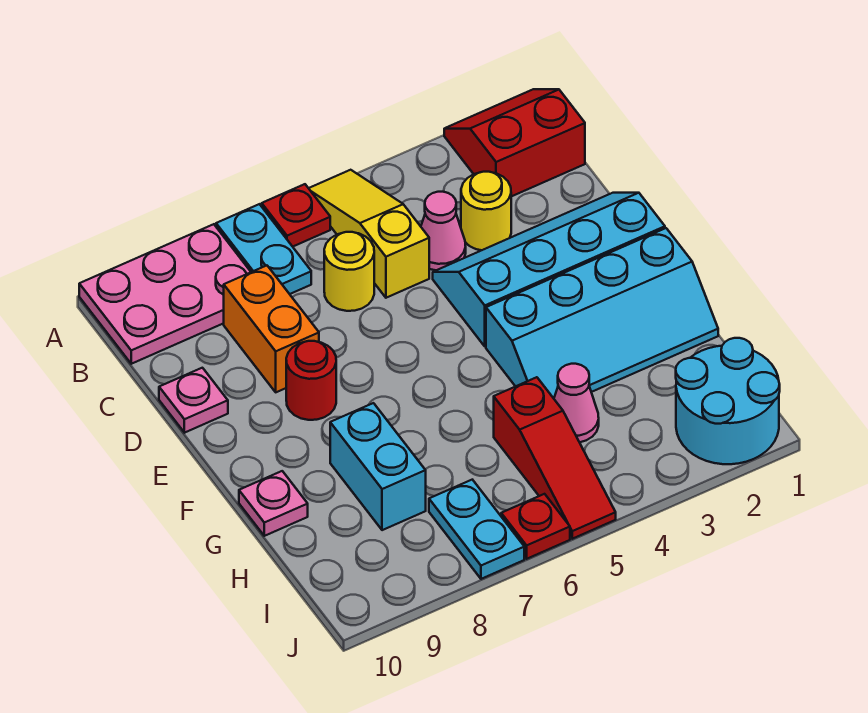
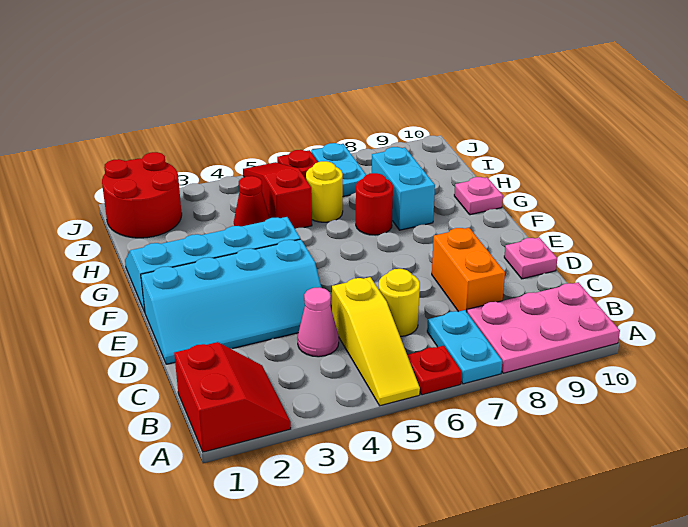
red 2x2 slope [444,89,585,197] -> red 2x2 slope turned to [174,342,291,452]
yellow 1x1 round brick [461,172,511,250] -> yellow 1x1 round brick moved to [306,161,343,222]
red 1x1 round brick [286,341,336,420] -> red 1x1 round brick moved to [356,173,393,235]
pink 1x1 cone [554,364,599,442] -> red 1x1 cone [234,176,270,227]
cyan 2x2 round brick [676,338,780,464] -> red 2x2 round brick [102,152,182,238]

